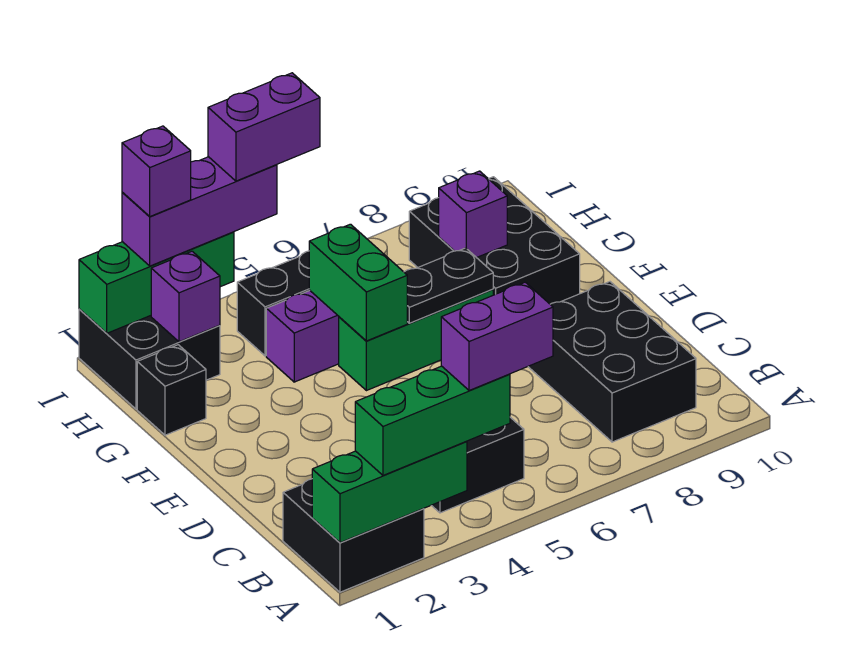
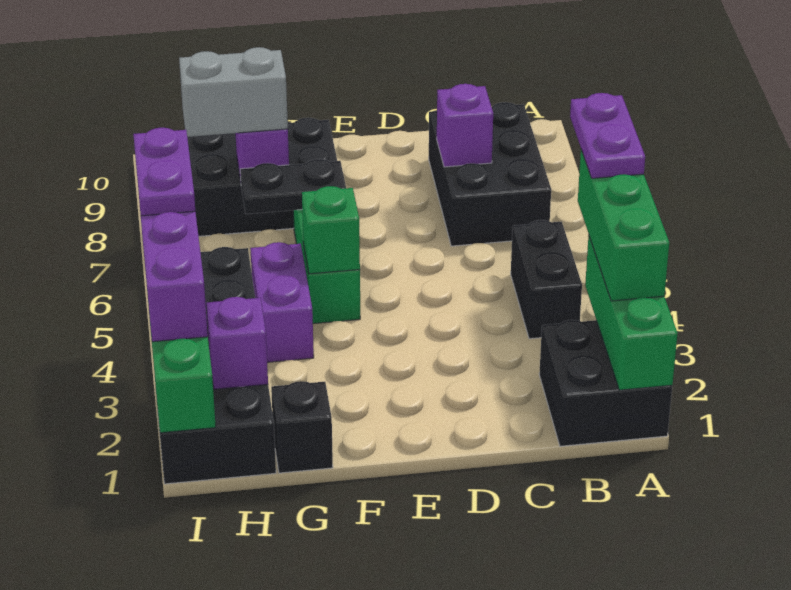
purple 1x2 brick [441,282,553,391] -> purple 1x2 plate [570,93,645,178]
black 2x3 brick [528,282,696,442] -> black 2x3 brick turned to [429,102,551,246]
green 1x2 brick [309,224,407,341] -> green 1x1 brick [302,186,360,274]
black 1x2 plate [404,248,493,323] -> black 1x2 plate turned to [240,159,346,214]
none -> grey 1x2 brick [179,47,288,137]
purple 1x1 brick [122,126,191,216] -> purple 1x1 brick moved to [437,84,493,167]
purple 1x2 brick [208,73,320,181] -> purple 1x2 plate [133,128,195,216]

